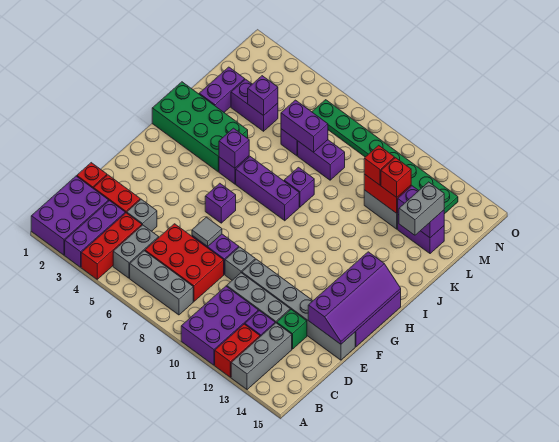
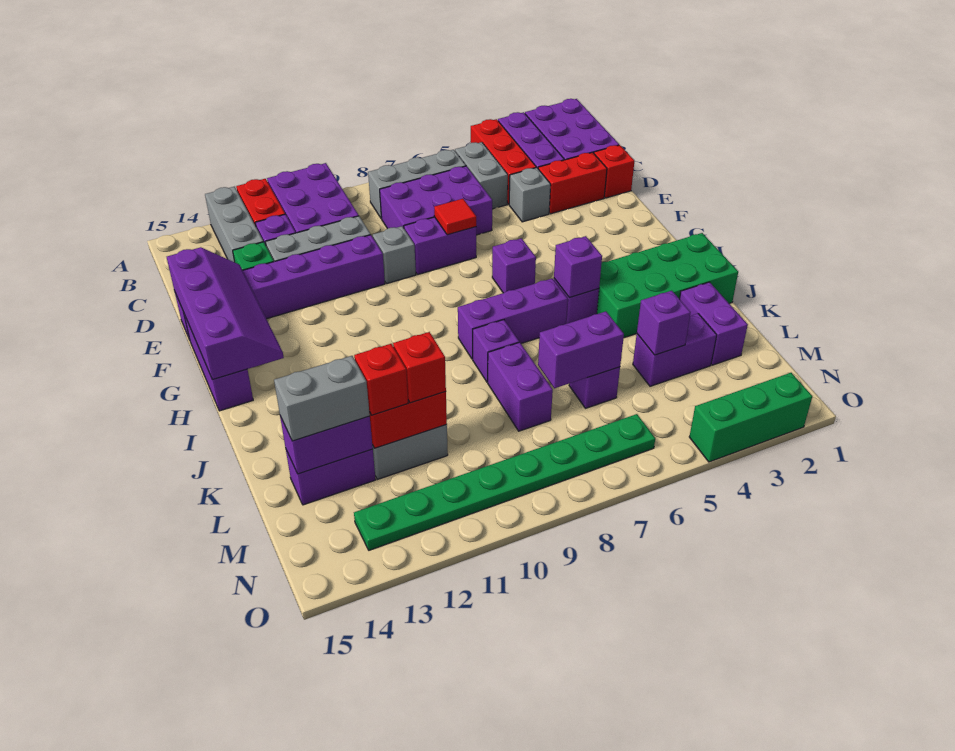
red 2x3 brick [145,224,224,301] -> purple 2x3 brick [380,166,492,235]
grey 1x1 tile [192,217,222,247] -> red 1x1 tile [434,199,476,235]
grey 1x6 brick [242,259,355,360] -> purple 1x6 brick [175,235,385,340]
purple 2x4 slope [308,252,401,344] -> purple 2x4 slope turned to [167,247,284,380]
grey 1x2 brick [399,182,444,235] -> grey 1x2 brick turned to [274,356,370,441]
purple 1x2 brick [298,140,345,180] -> purple 1x2 brick turned to [488,342,553,431]
none -> green 1x3 brick [689,373,812,462]

